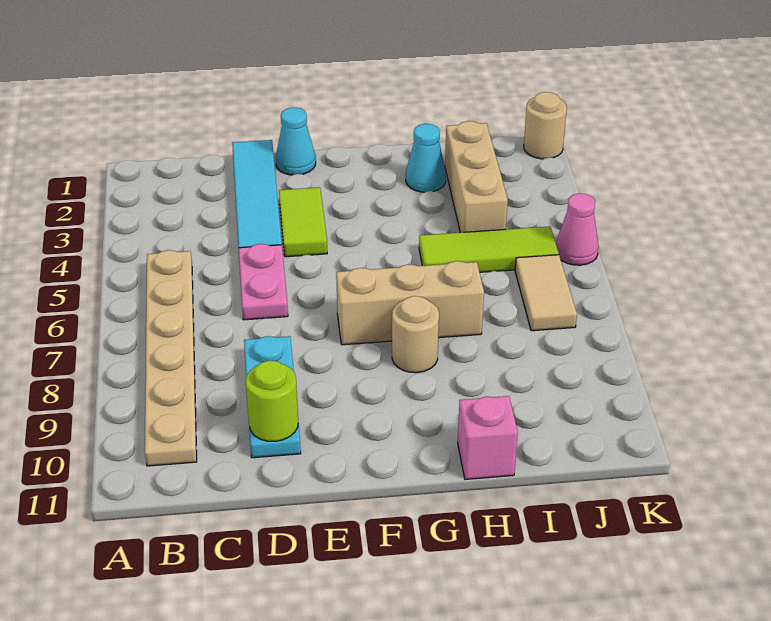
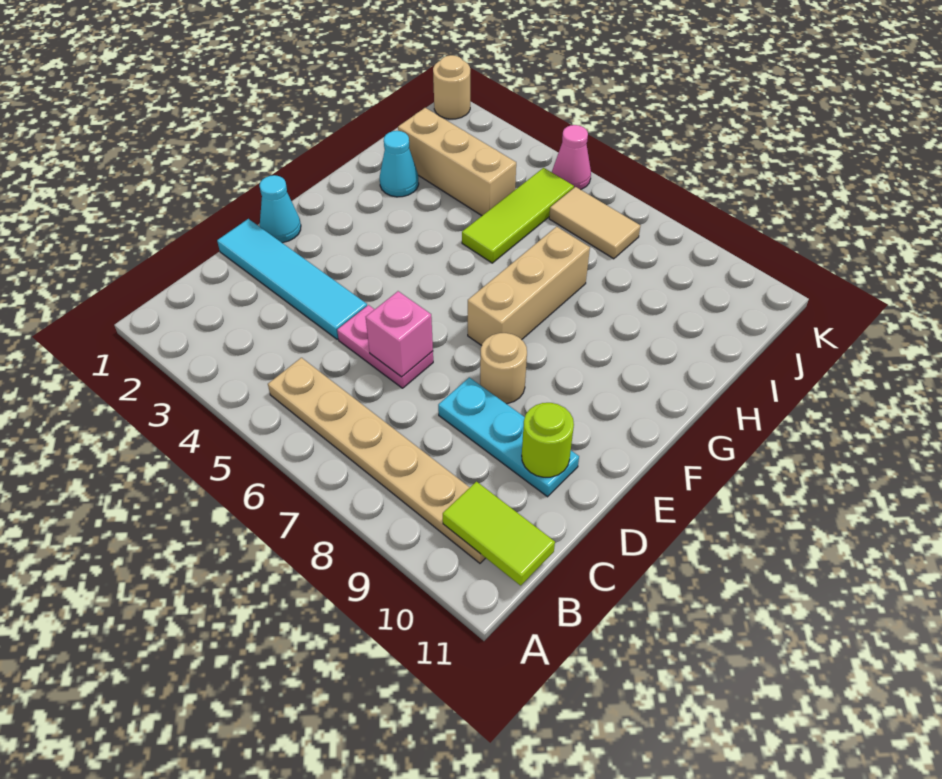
lime 1x2 tile [279,187,327,257] -> lime 1x2 tile moved to [443,482,555,585]
tan 1x1 round brick [392,296,439,373] -> tan 1x1 round brick moved to [480,333,527,404]
pink 1x1 brick [458,396,518,479] -> pink 1x1 brick moved to [366,291,433,377]

